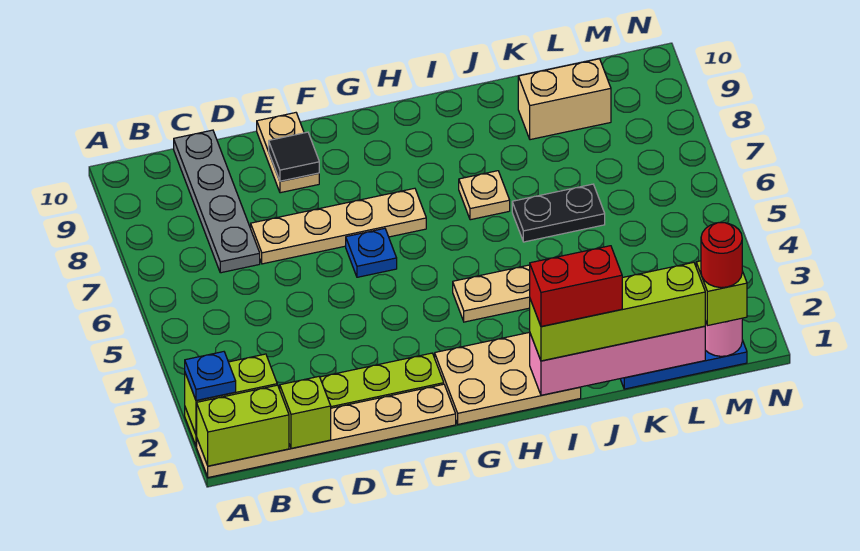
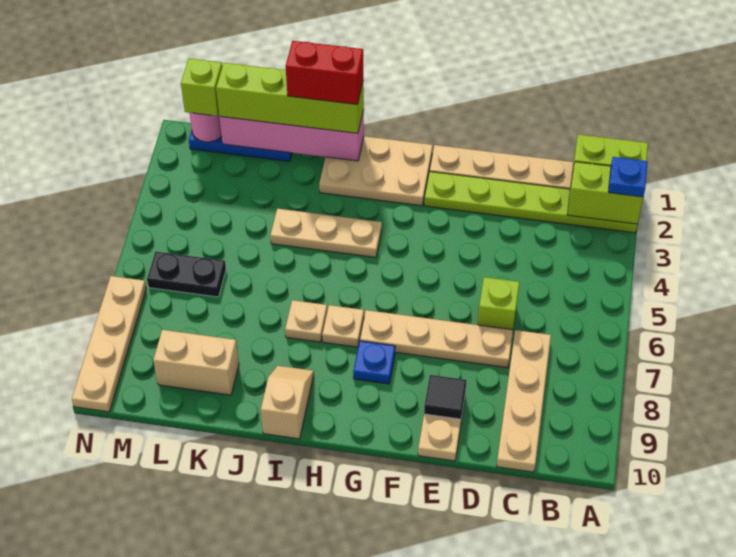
lime 1x1 brick [280,377,331,448] -> lime 1x1 brick moved to [478,277,519,330]
grey 1x4 plate [174,130,260,273] -> tan 1x4 plate [497,330,551,472]
blue 1x1 plate [346,228,397,277] -> blue 1x1 plate moved to [353,341,395,384]
none -> tan 1x1 plate [322,305,364,347]
none -> tan 1x2 slope [261,366,314,439]
black 1x2 plate [512,184,605,242] -> black 1x2 plate moved to [147,252,226,297]
red 1x1 round brick [701,223,742,288] -> none
none -> tan 1x4 plate [72,276,146,412]

